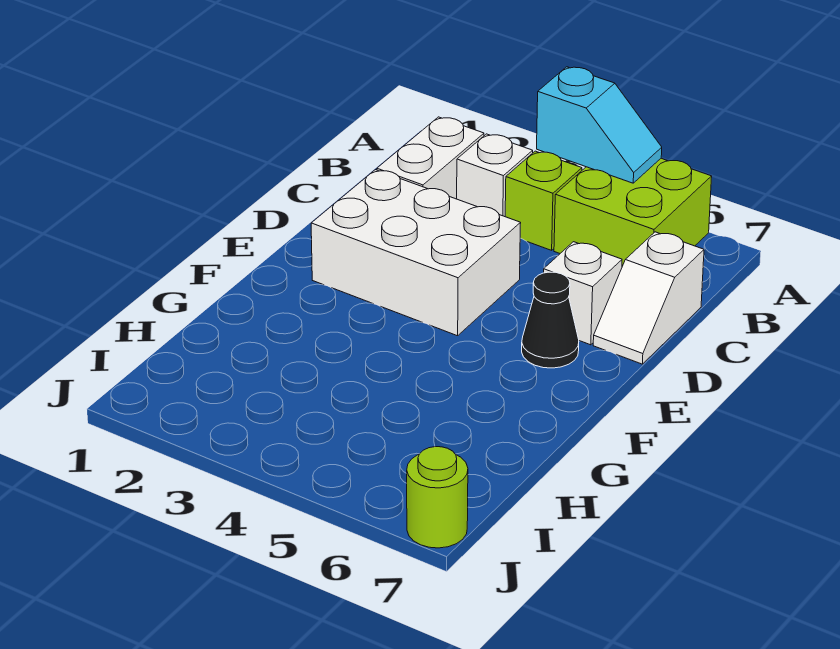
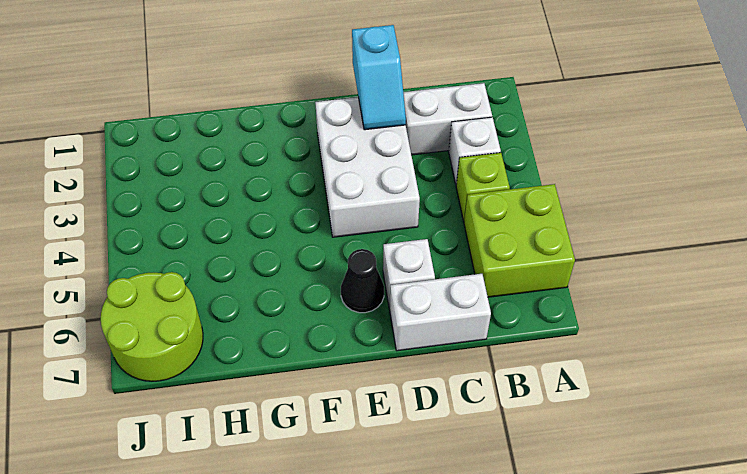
cyan 1x2 slope [537,67,662,183] -> cyan 1x2 slope moved to [352,25,406,130]
white 1x2 slope [593,232,704,364] -> white 1x2 brick [390,274,491,351]
lime 1x1 round brick [407,447,468,548] -> lime 2x2 round brick [101,272,203,381]

